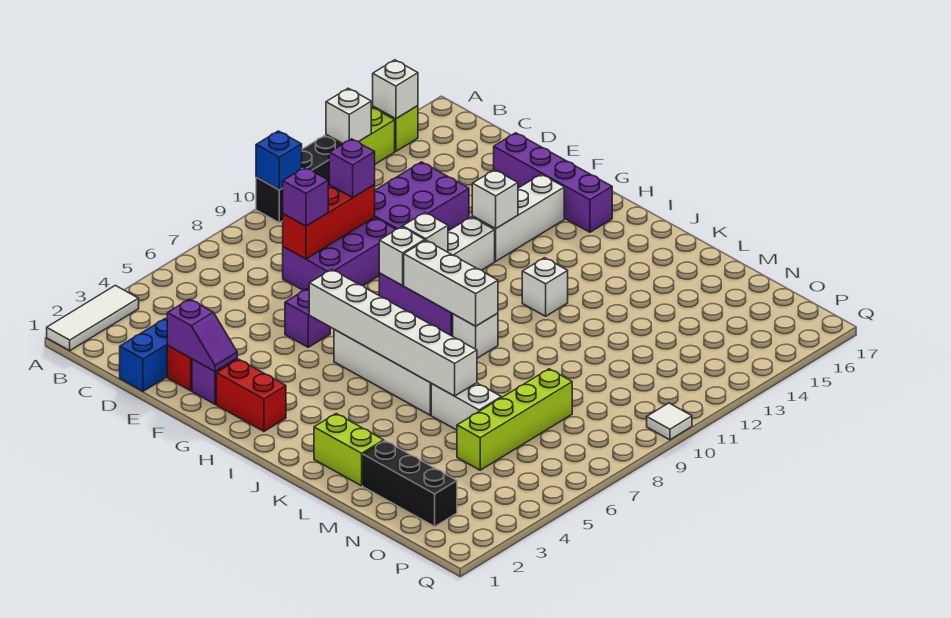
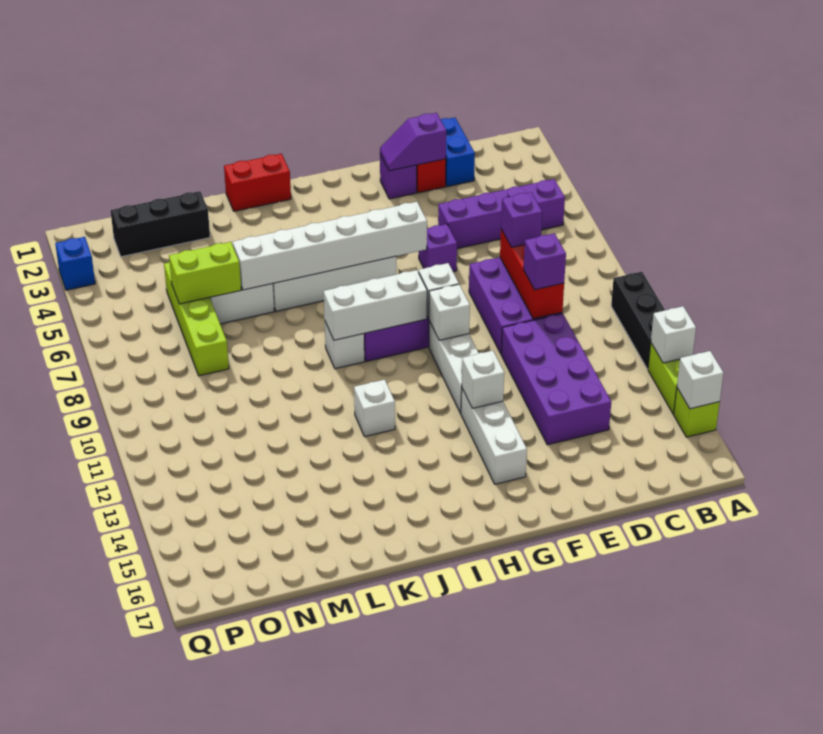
white 1x3 tile [47,285,139,351] -> none
blue 1x1 brick [256,131,302,190] -> blue 1x1 brick moved to [55,237,95,290]
purple 2x3 brick [375,162,469,231] -> purple 2x4 brick [501,313,611,445]
purple 1x4 brick [494,133,612,232] -> purple 1x4 brick moved to [438,179,565,249]
red 1x2 brick [216,359,286,431] -> red 1x2 brick moved to [224,154,291,211]
lime 1x2 brick [314,414,384,486] -> lime 1x2 brick moved to [169,242,241,304]
white 1x1 tile [647,403,692,440] -> none

